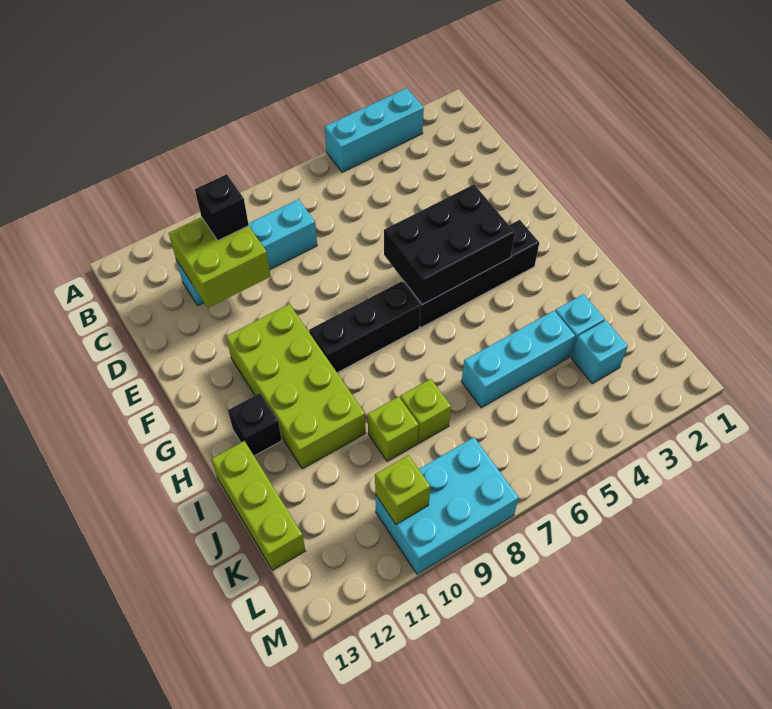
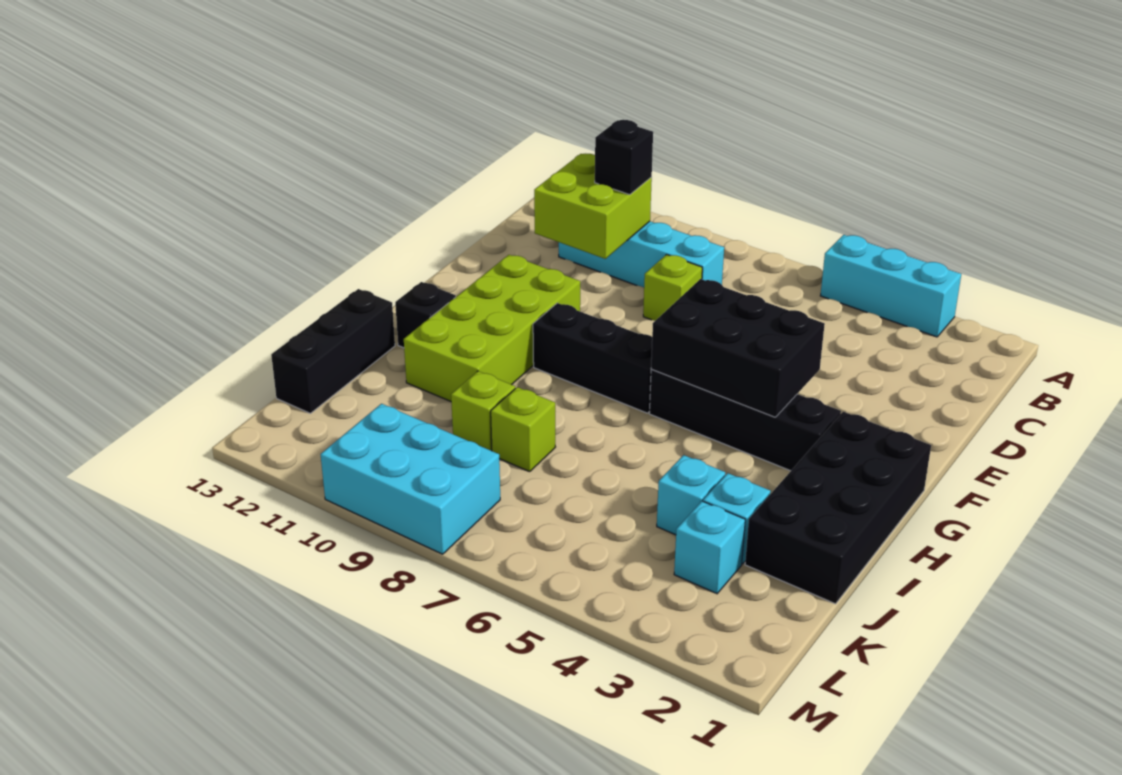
none -> black 2x4 brick [745,412,931,604]
lime 1x3 brick [211,441,305,570] -> black 1x3 brick [271,289,395,413]
cyan 1x3 brick [462,311,575,408] -> cyan 1x1 brick [657,455,725,535]
lime 1x1 brick [375,455,430,524] -> lime 1x1 brick moved to [643,255,702,321]

